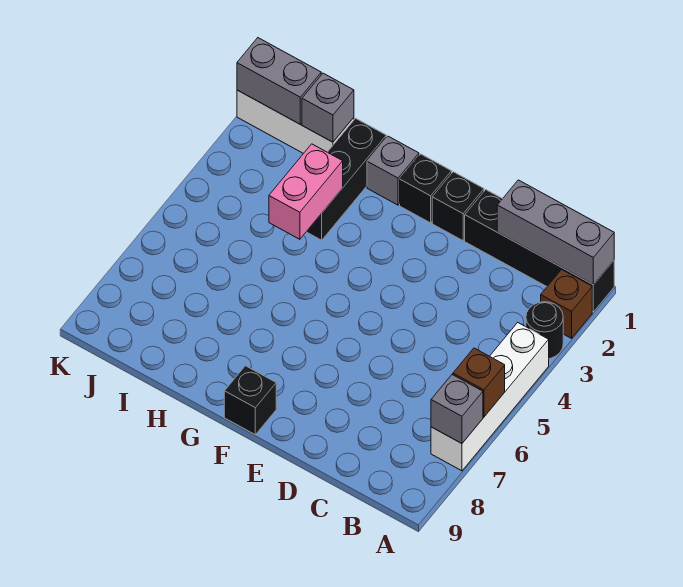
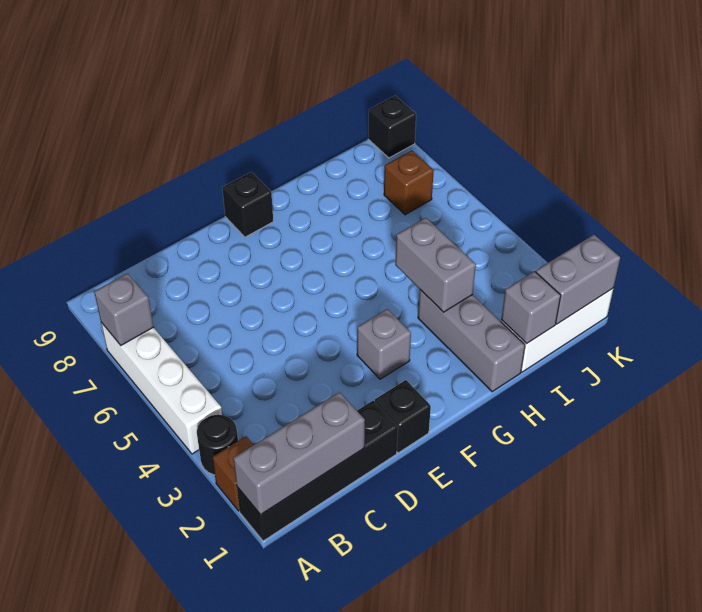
brown 1x1 brick [453,348,505,417] -> brown 1x1 brick moved to [384,150,434,215]
black 1x1 brick [400,154,452,223] -> black 1x1 brick moved to [368,96,416,158]
grey 1x1 brick [367,136,419,205] -> grey 1x1 brick moved to [357,309,411,379]
black 1x3 brick [307,118,386,240] -> grey 1x3 brick [418,290,525,392]
pink 1x2 brick [269,144,343,239] -> grey 1x2 brick [395,218,476,312]

